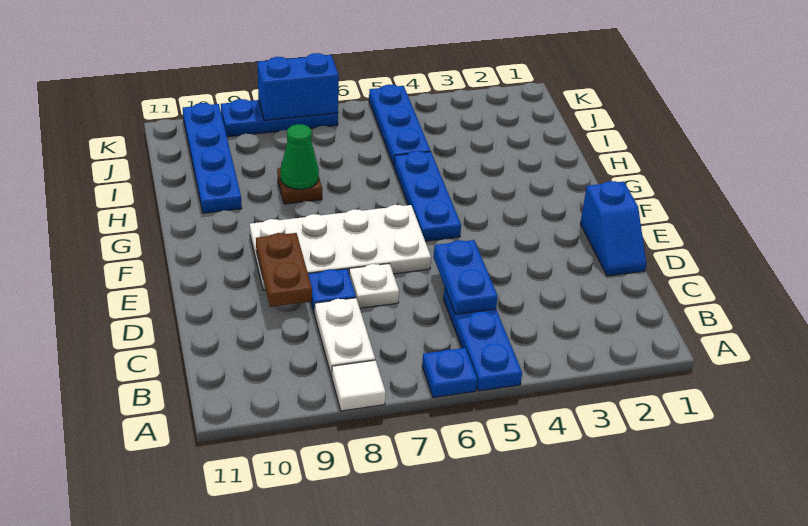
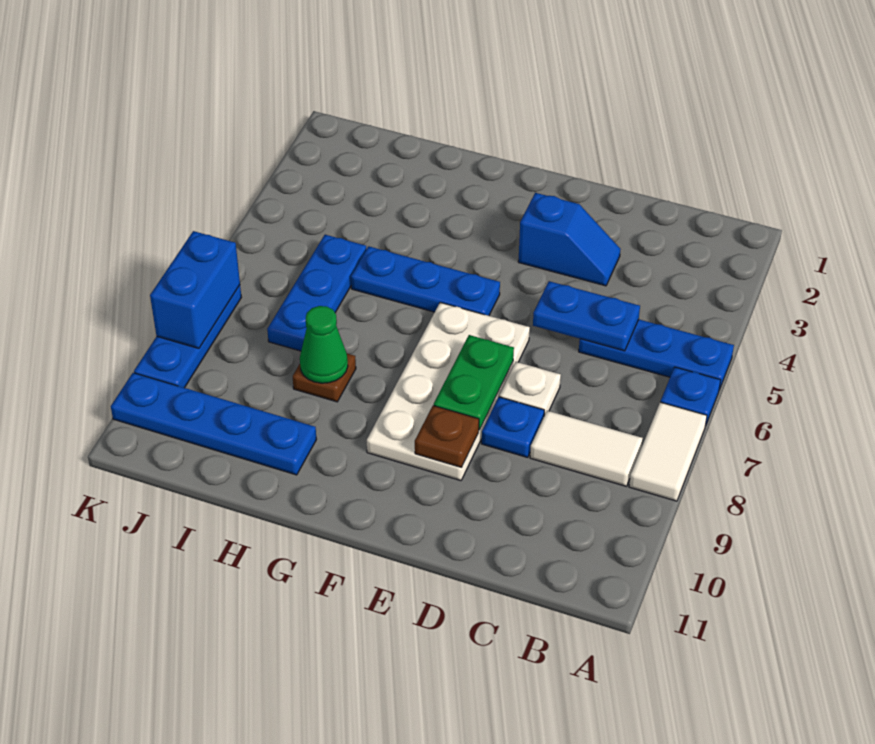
white 1x1 tile [332,360,386,411] -> white 1x2 tile [629,402,707,501]
white 1x2 plate [315,298,375,377] -> white 1x2 tile [530,411,643,486]
blue 1x2 slope [580,181,646,276] -> blue 1x2 slope moved to [518,193,620,286]
brown 1x2 plate [256,233,312,307] -> brown 1x1 plate [415,406,479,467]
none -> green 1x2 plate [434,335,514,430]
blue 1x3 plate [369,85,431,166] -> blue 1x3 plate turned to [267,235,366,351]

